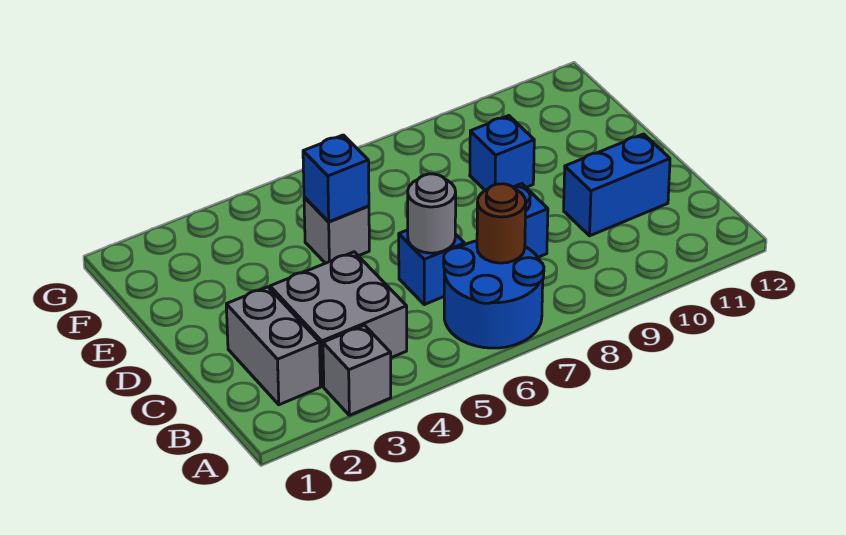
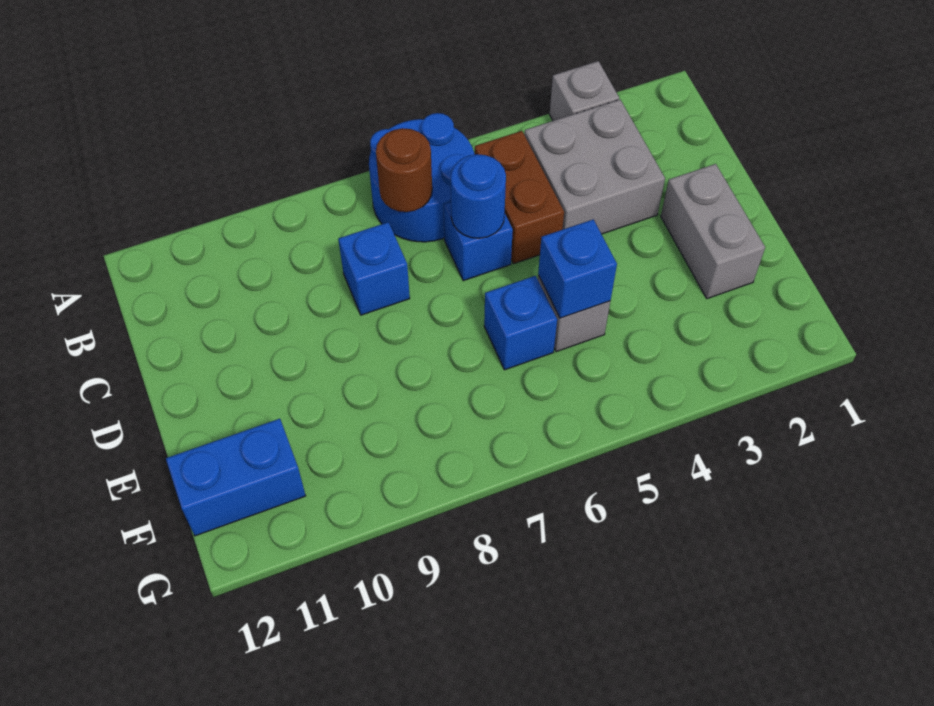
grey 1x2 brick [226,287,320,405] -> grey 1x2 brick moved to [661,164,765,299]
none -> brown 1x2 brick [474,131,564,264]
grey 1x1 round brick [408,174,456,253] -> blue 1x1 round brick [451,154,506,238]
blue 1x2 brick [564,134,670,236] -> blue 1x2 brick moved to [166,419,306,536]
blue 1x1 brick [470,116,534,190] -> blue 1x1 brick moved to [484,276,557,370]

